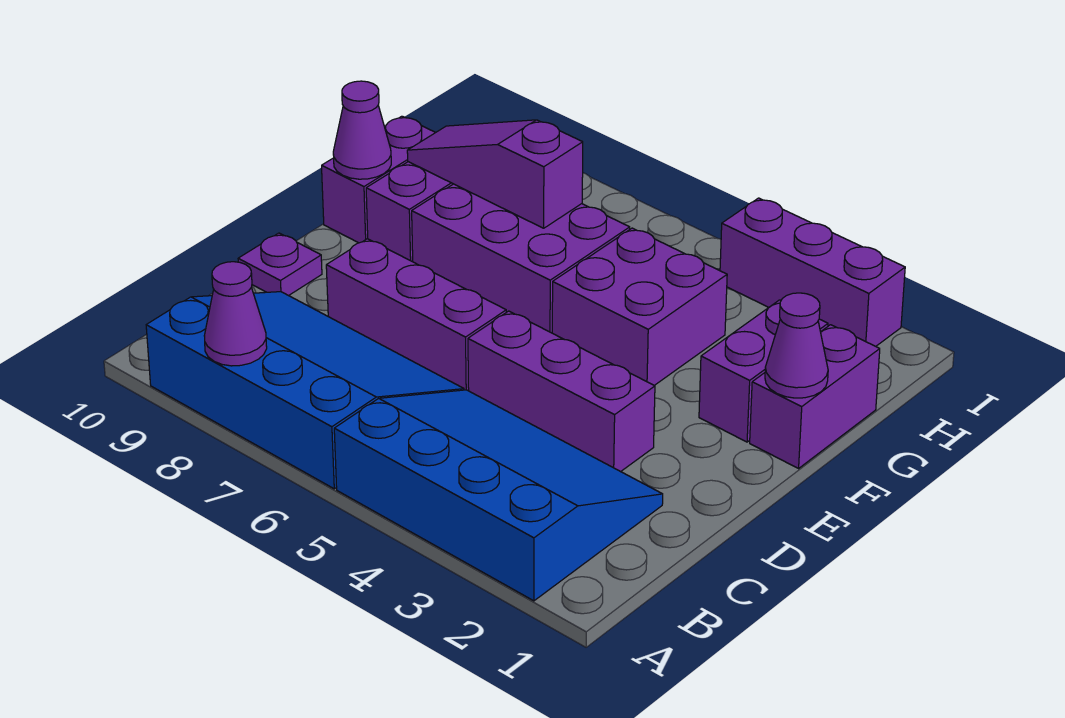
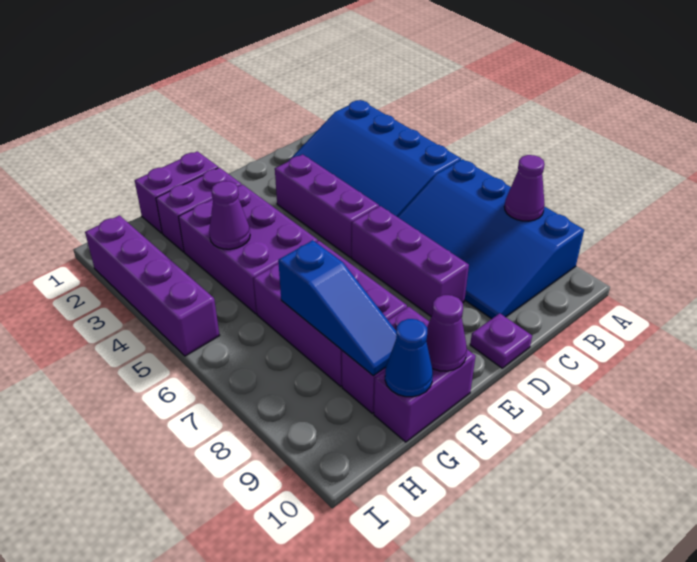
purple 1x1 cone [765,293,828,398] -> purple 1x1 cone moved to [209,181,250,249]
purple 2x2 brick [552,228,727,385] -> purple 2x3 brick [179,185,318,314]
purple 1x3 slope [407,120,583,228] -> blue 1x3 slope [278,240,396,376]
none -> blue 1x1 cone [385,319,433,397]
purple 1x3 brick [720,198,905,346] -> purple 1x4 brick [85,215,220,356]

